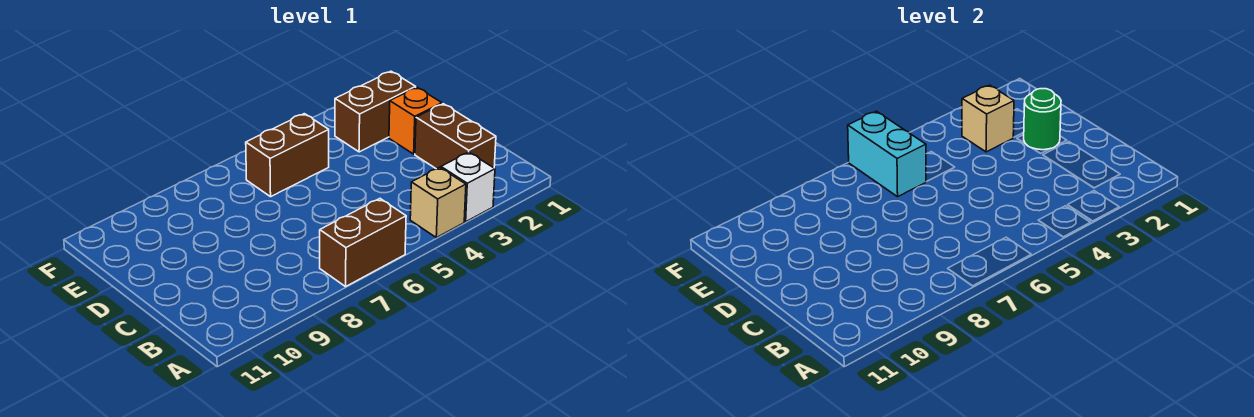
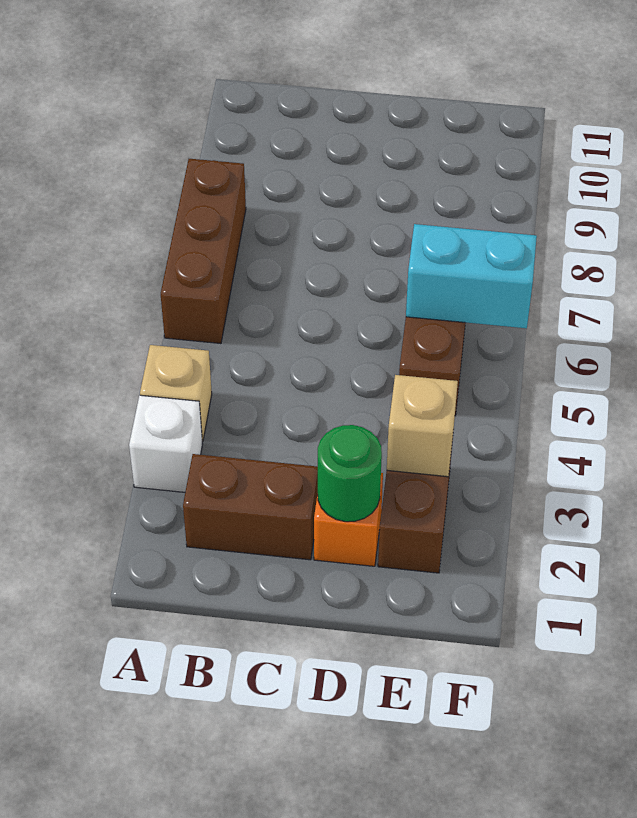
brown 1x2 brick [320,199,406,287] -> brown 1x3 brick [161,159,246,344]

